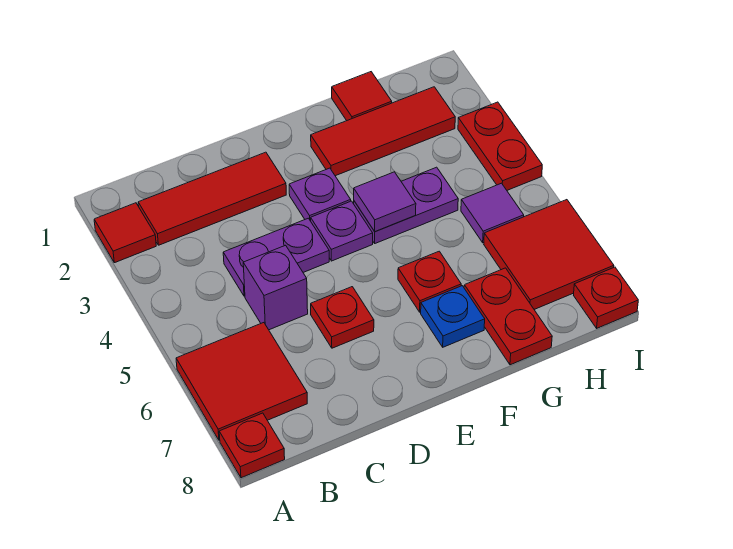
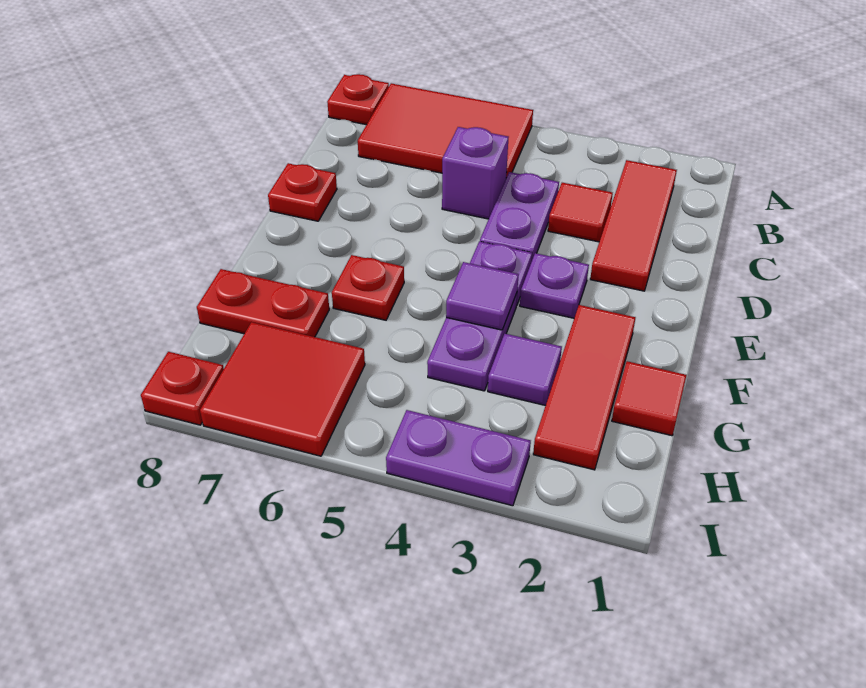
red 1x1 tile [94,203,156,263] -> red 1x1 tile moved to [548,183,613,242]
red 2x2 tile [176,323,307,440] -> red 2x3 tile [358,83,533,178]
red 1x1 plate [311,287,374,348] -> red 1x1 plate moved to [268,163,337,221]
blue 1x1 plate [421,286,485,347] -> none
purple 1x1 tile [461,183,524,243] -> purple 1x1 tile moved to [488,334,562,406]
red 1x2 plate [458,102,542,190] -> purple 1x2 plate [386,410,531,506]

